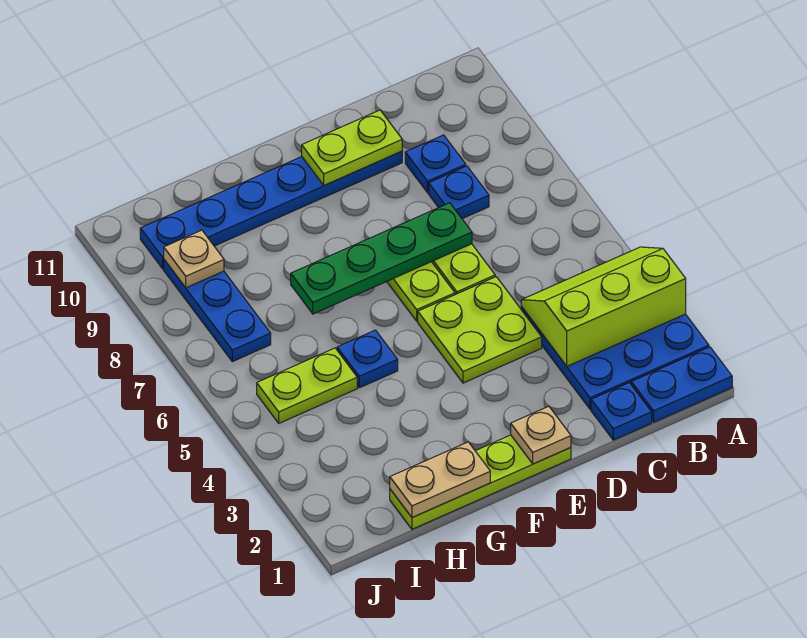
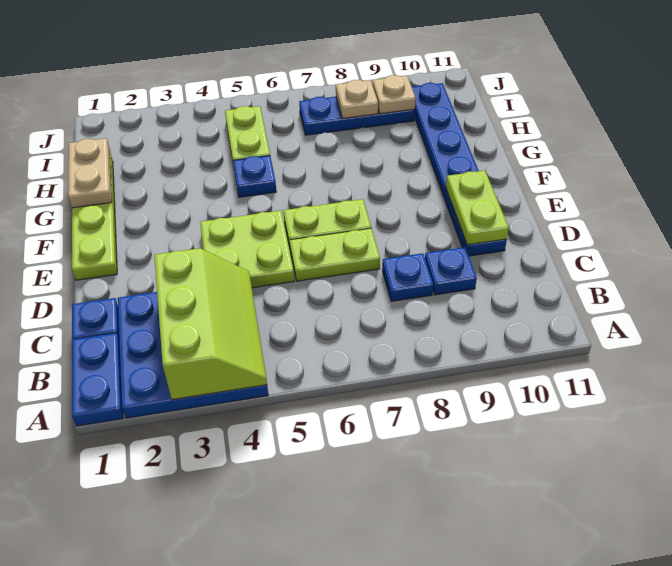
green 1x4 plate [291,203,472,314] -> none
tan 1x1 plate [511,406,571,464] -> tan 1x1 plate moved to [336,80,378,118]

